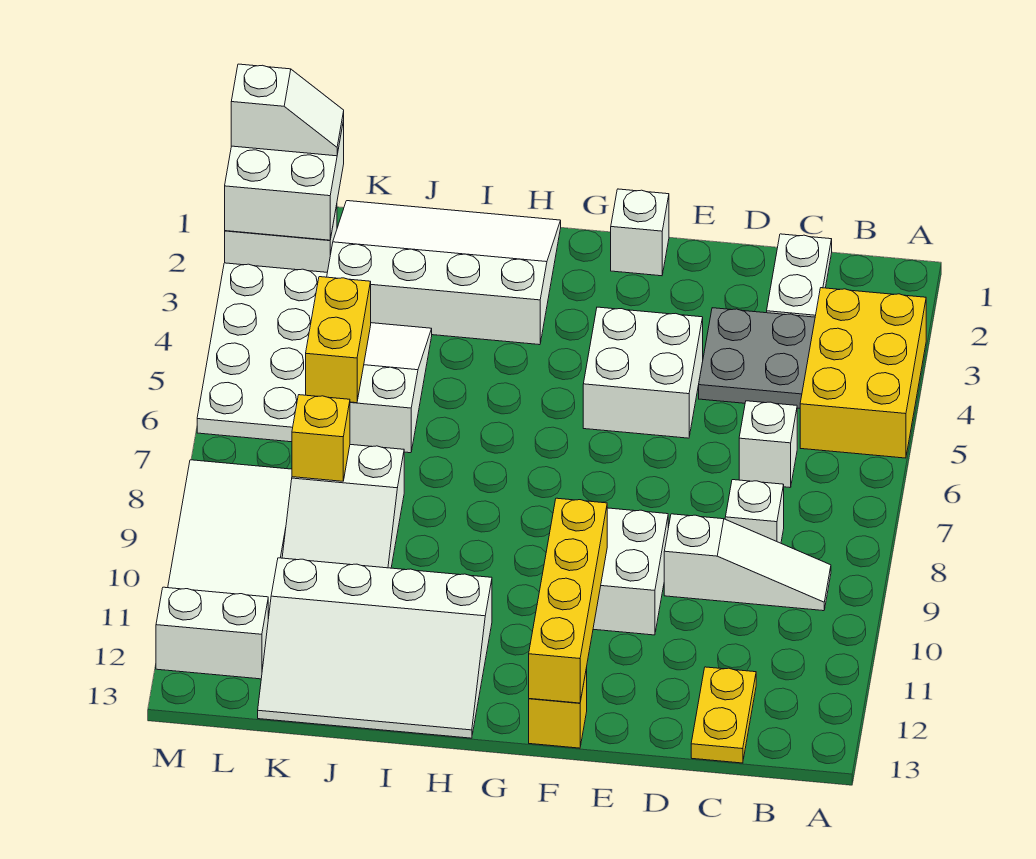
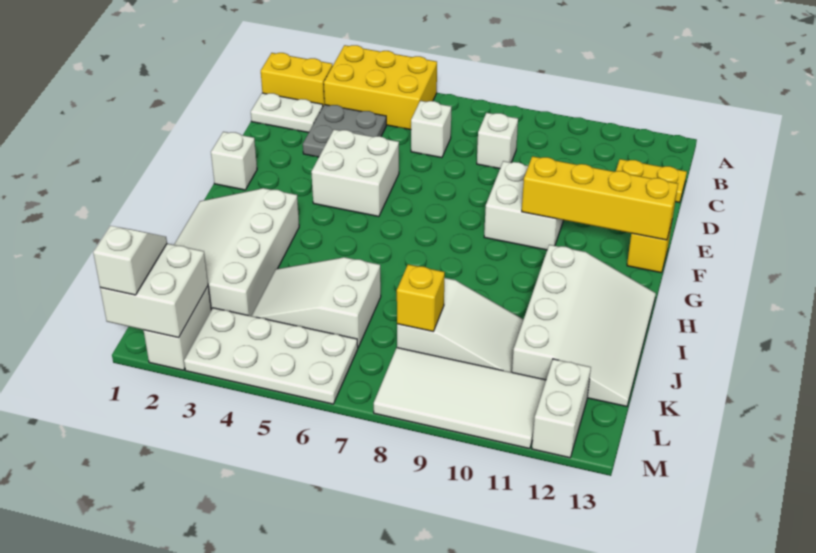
white 1x3 slope [664,514,831,611] -> none
yellow 1x2 brick [306,277,371,403] -> yellow 1x2 brick moved to [261,53,332,106]

